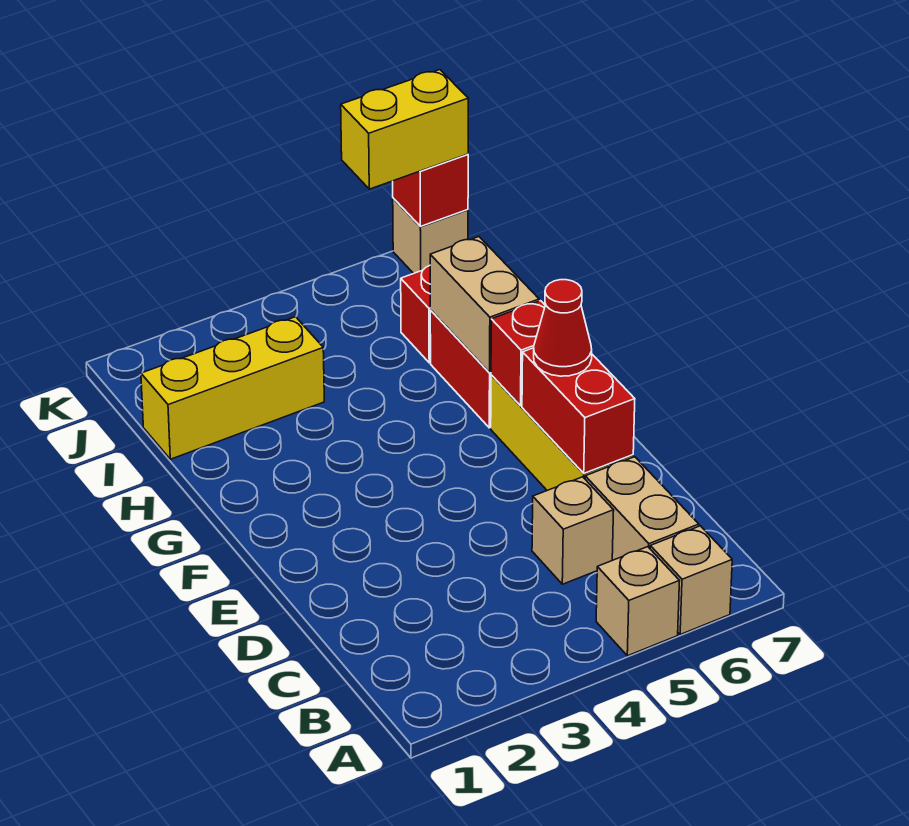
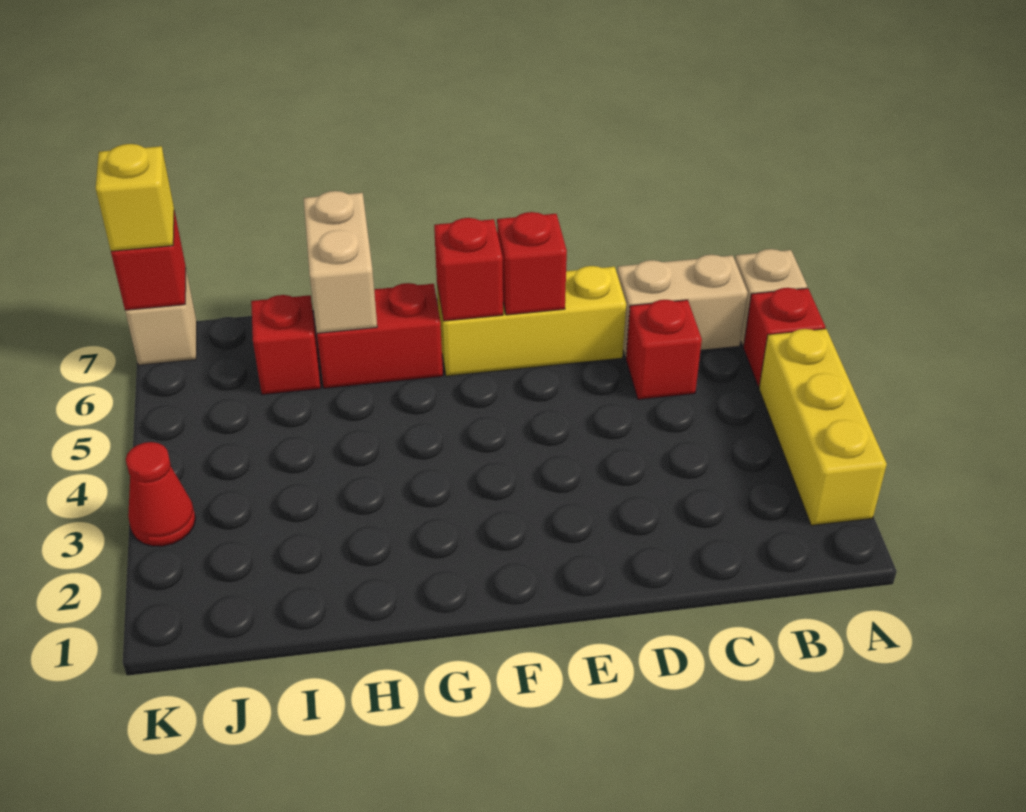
tan 1x1 brick [596,547,679,656] -> red 1x1 brick [743,288,825,387]
tan 1x1 brick [532,477,614,584] -> red 1x1 brick [626,300,702,400]
red 1x2 brick [522,348,635,473] -> red 1x1 brick [497,212,567,315]
red 1x1 cone [534,280,592,376] -> red 1x1 cone moved to [126,442,196,546]
tan 1x2 brick [430,237,539,372] -> tan 1x2 brick turned to [304,191,377,333]
yellow 1x3 brick [141,317,324,459] -> yellow 1x3 brick moved to [759,329,887,525]
yellow 1x2 brick [341,70,468,189] -> yellow 1x1 brick [96,144,174,251]

